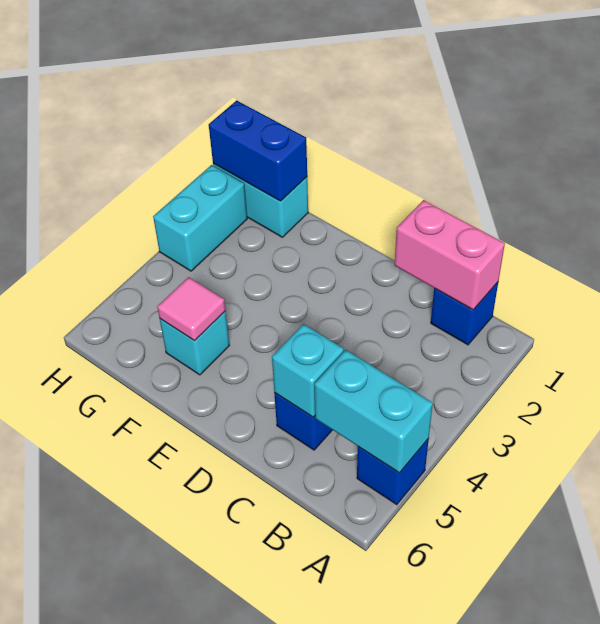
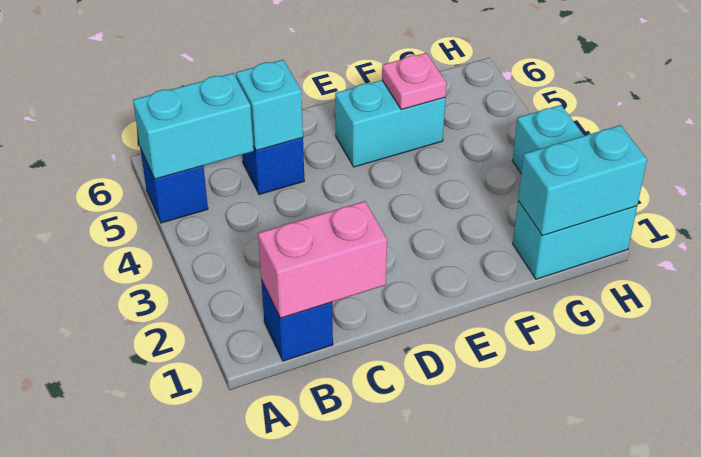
cyan 1x1 brick [160,312,229,375] -> cyan 1x2 brick [335,80,446,167]
pink 1x1 tile [157,277,225,341] -> pink 1x1 plate [382,53,447,110]
blue 1x2 brick [209,100,307,201] -> cyan 1x2 brick [518,125,647,236]

